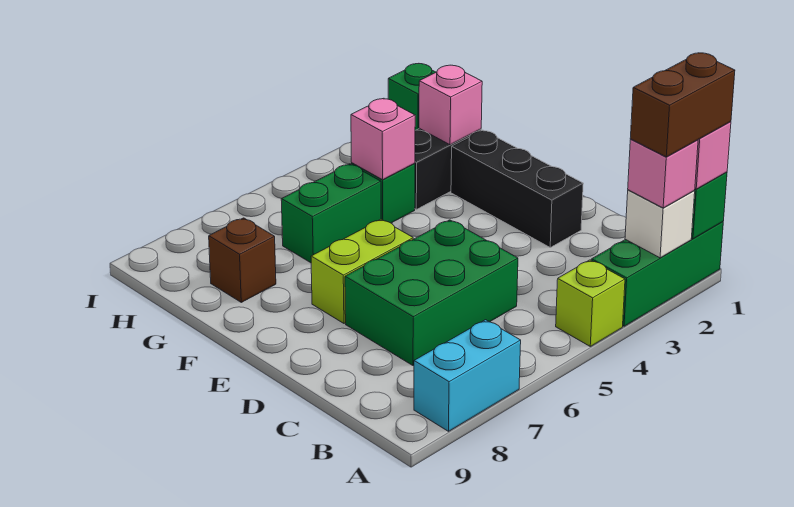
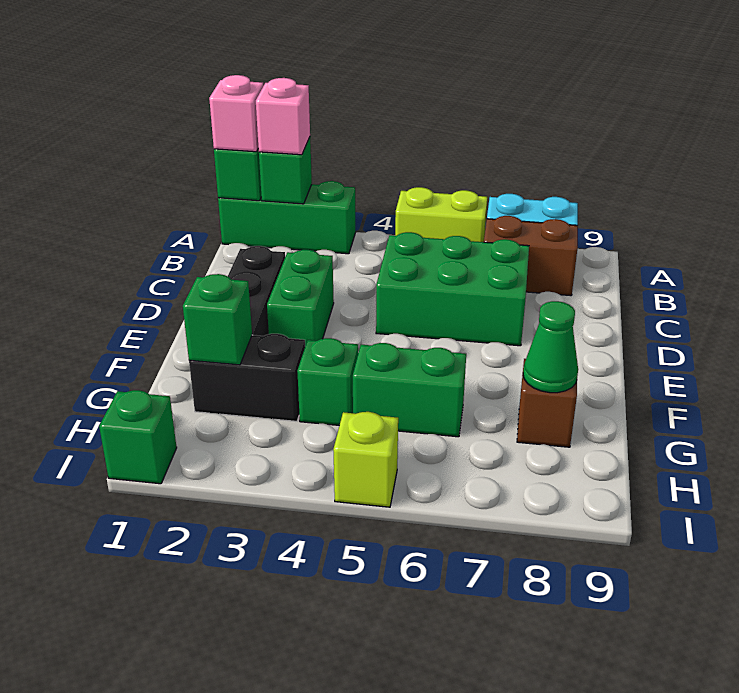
brown 1x2 brick [630,53,735,157] -> brown 1x2 brick moved to [484,216,578,296]
white 1x1 brick [625,190,695,258] -> green 1x1 brick [259,137,312,204]
lime 1x1 brick [556,260,625,346] -> lime 1x1 brick moved to [333,412,398,507]
none -> green 1x2 brick [267,250,334,346]
lime 1x2 brick [311,219,413,323] -> lime 1x2 brick moved to [395,187,487,242]
pink 1x1 brick [419,65,482,145] -> green 1x1 brick [183,274,252,365]
pink 1x1 brick [351,98,415,180] -> none
none -> green 1x1 cone [523,301,578,393]

